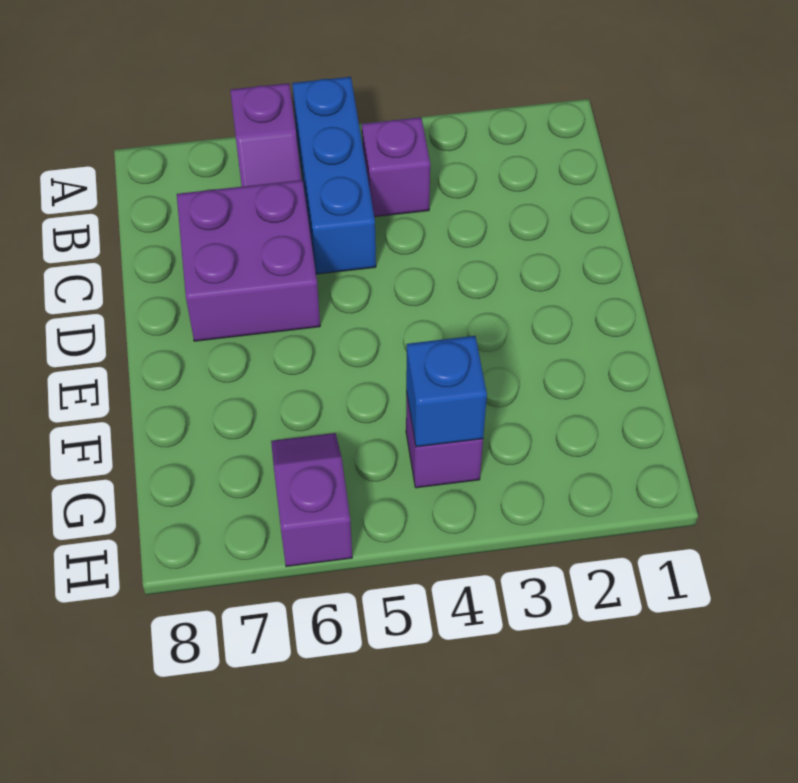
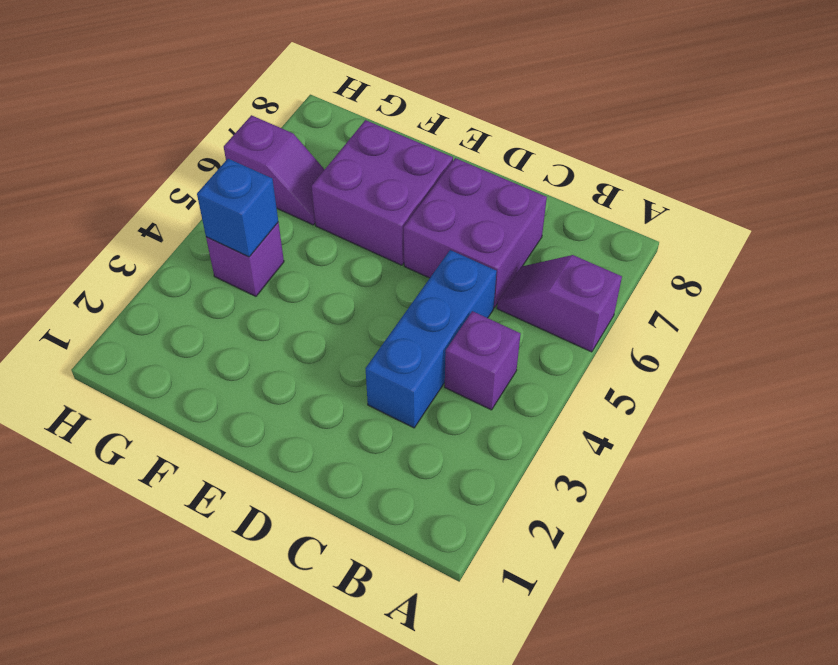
blue 1x3 brick [292,77,376,274] -> blue 1x3 brick turned to [366,250,497,428]
none -> purple 2x2 brick [312,120,453,265]

